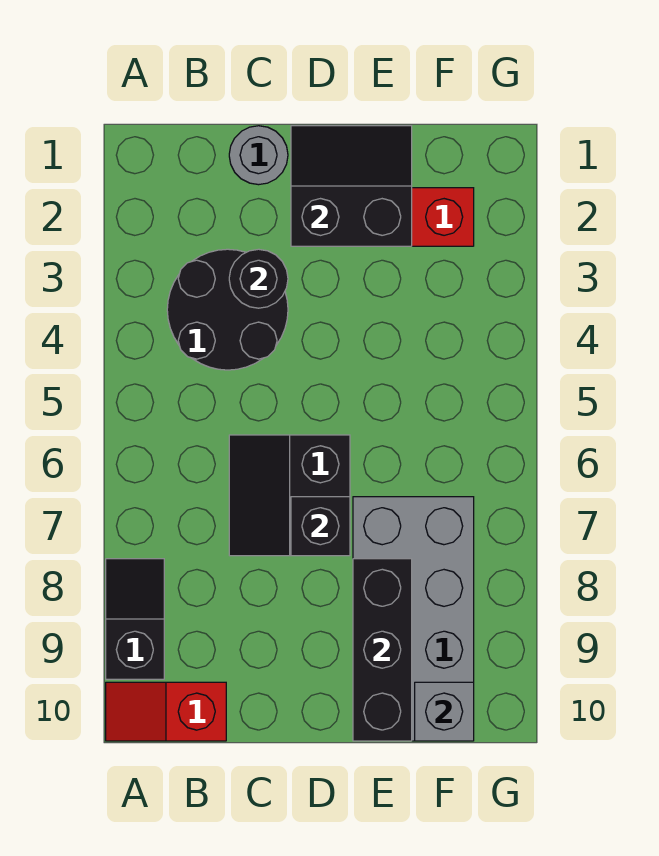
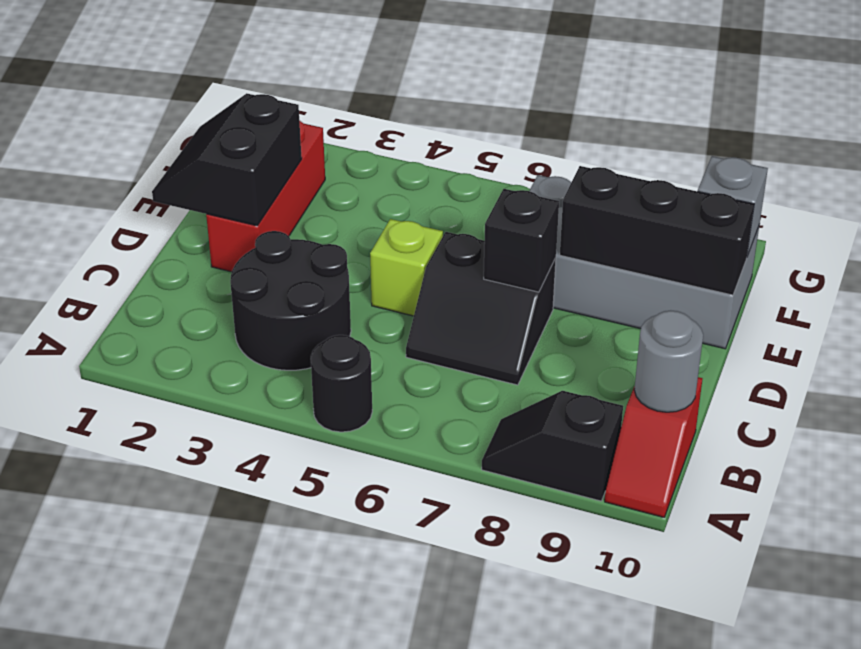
grey 1x1 round brick [229,126,288,185] -> grey 1x1 round brick moved to [634,311,703,412]
black 1x1 round brick [229,249,288,308] -> black 1x1 round brick moved to [311,335,372,432]
none -> lime 1x1 brick [370,219,443,316]

